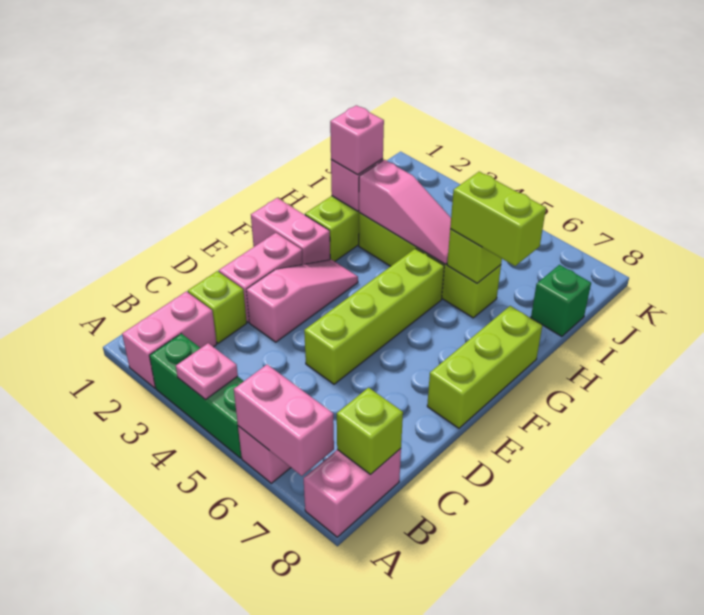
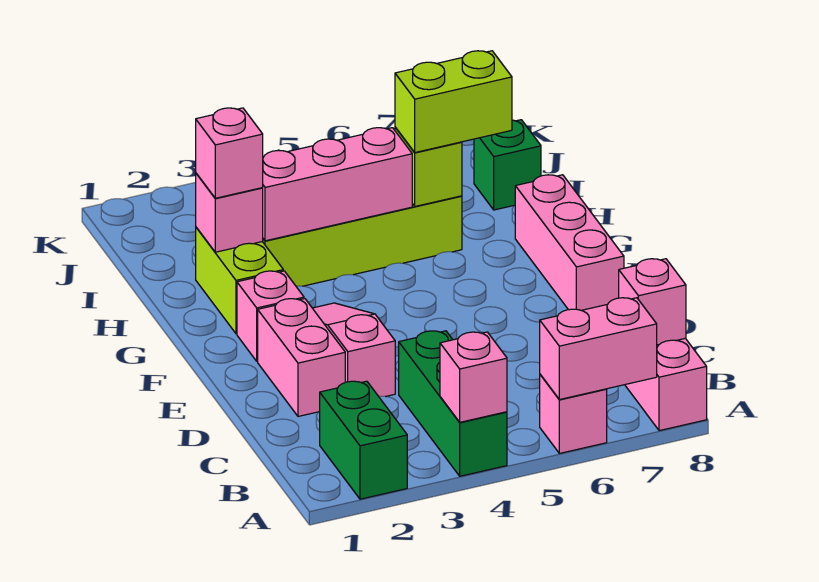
pink 1x2 brick [122,291,217,388] -> green 1x2 brick [320,381,407,499]
green 1x3 brick [149,333,244,458] -> green 1x3 brick turned to [399,331,507,476]
pink 1x1 plate [176,343,238,400] -> pink 1x1 brick [440,332,507,422]
lime 1x1 brick [337,388,403,474] -> pink 1x1 brick [619,259,686,345]
lime 1x1 brick [188,271,247,343] -> none
lime 1x4 brick [304,248,444,384] -> none
lime 1x3 brick [427,306,542,428] -> pink 1x3 brick [515,175,624,310]
pink 1x2 brick [251,198,330,264] -> pink 1x1 brick [237,271,304,361]
pink 1x3 slope [359,160,451,264] -> pink 1x3 brick [263,128,412,241]

